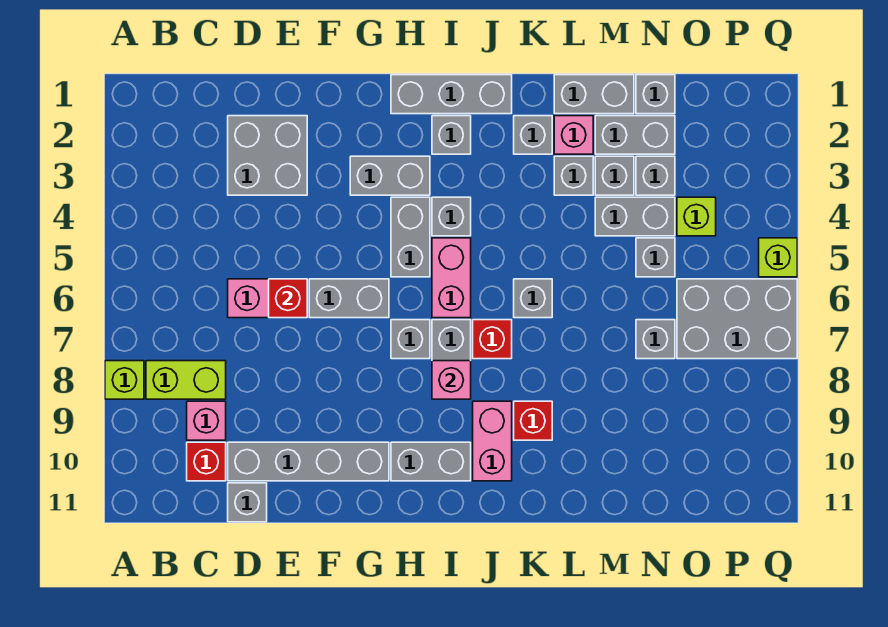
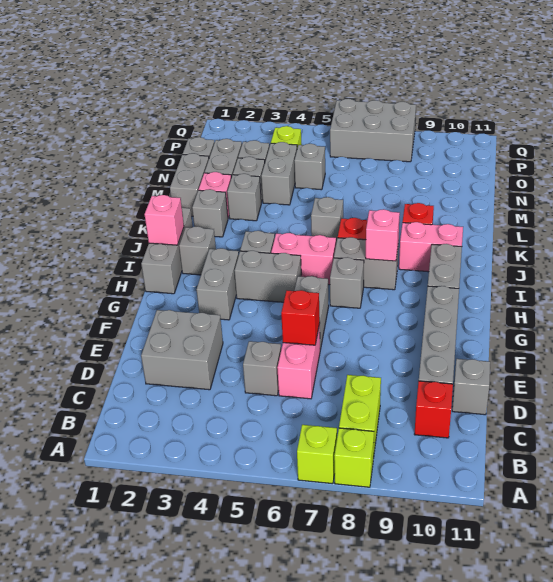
pink 1x1 brick [187,401,226,440] -> pink 1x1 brick moved to [145,195,184,245]
grey 1x1 brick [636,320,675,359] -> grey 1x1 brick moved to [243,341,281,396]
grey 2x3 brick [677,279,797,359] -> grey 2x3 brick turned to [330,99,416,162]
lime 1x1 brick [759,238,797,277] -> lime 1x1 brick moved to [297,425,337,484]

